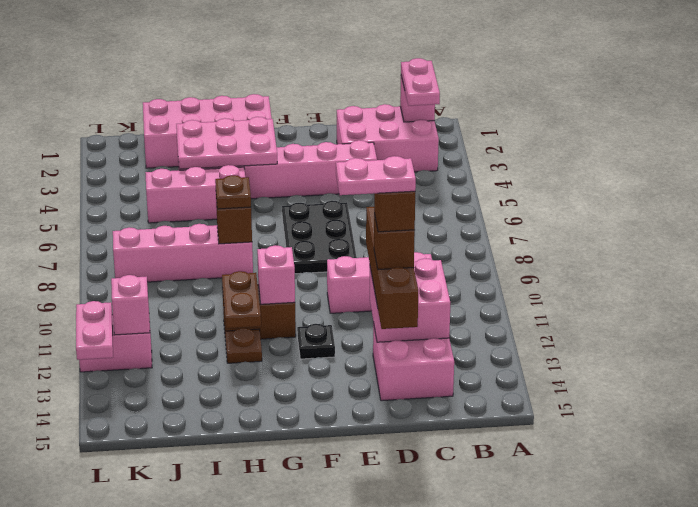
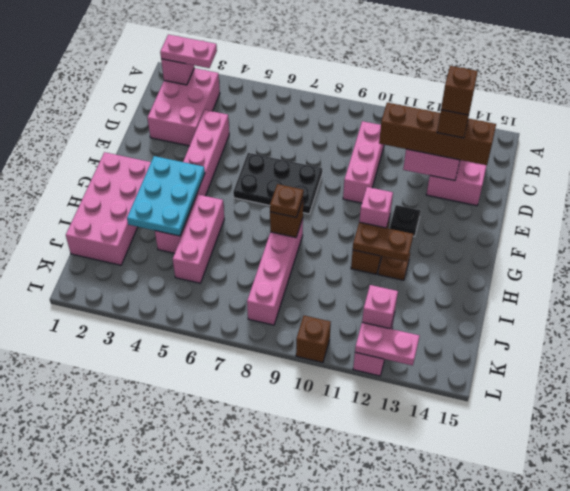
pink 1x2 plate [336,156,416,195] -> none
pink 2x3 plate [176,117,277,169] -> cyan 2x3 plate [127,156,205,236]
none -> brown 1x1 brick [296,316,331,363]

